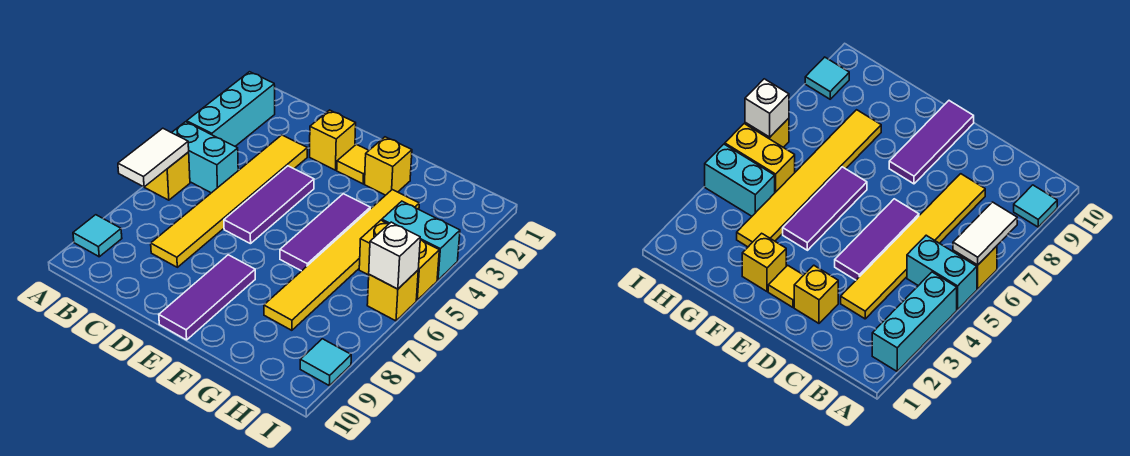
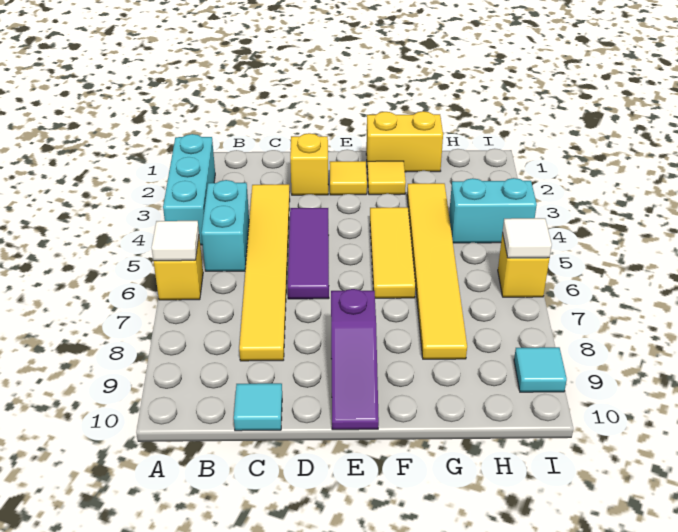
cyan 1x2 brick [172,122,238,193] -> cyan 1x2 brick turned to [201,180,249,271]
white 1x2 tile [118,128,189,187] -> white 1x1 tile [152,221,199,261]
cyan 1x1 tile [73,215,122,257] -> cyan 1x1 tile moved to [234,383,282,431]
purple 1x3 tile [159,255,255,340] -> purple 1x3 slope [331,289,379,430]
yellow 1x1 brick [364,137,412,195] -> yellow 1x1 tile [367,161,406,195]
purple 1x3 tile [280,194,370,271] -> yellow 1x3 tile [370,207,416,298]
yellow 1x2 brick [359,220,439,300] -> yellow 1x2 brick moved to [366,111,443,172]
white 1x1 brick [369,222,420,289] -> white 1x1 tile [502,218,552,258]

